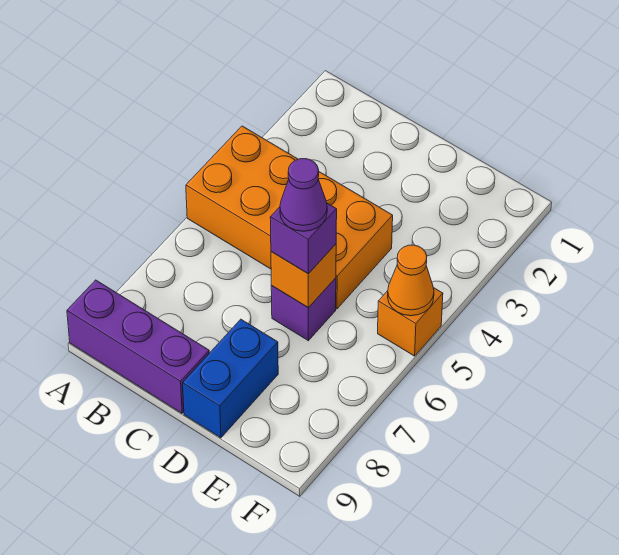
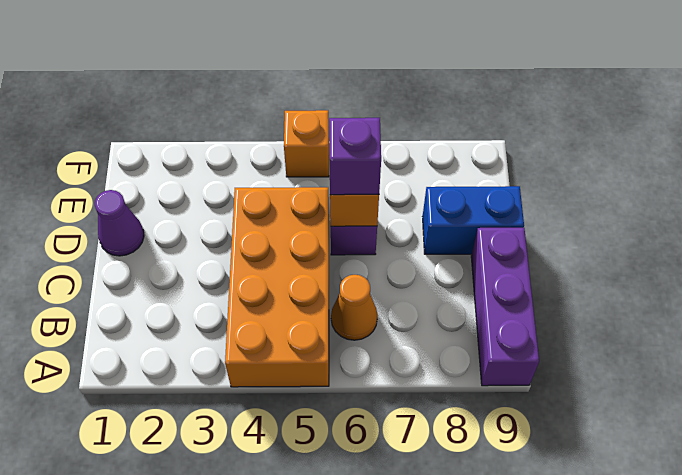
purple 1x1 cone [280,159,327,231] -> purple 1x1 cone moved to [95,190,144,256]
orange 1x1 cone [388,245,434,316] -> orange 1x1 cone moved to [331,275,377,340]

